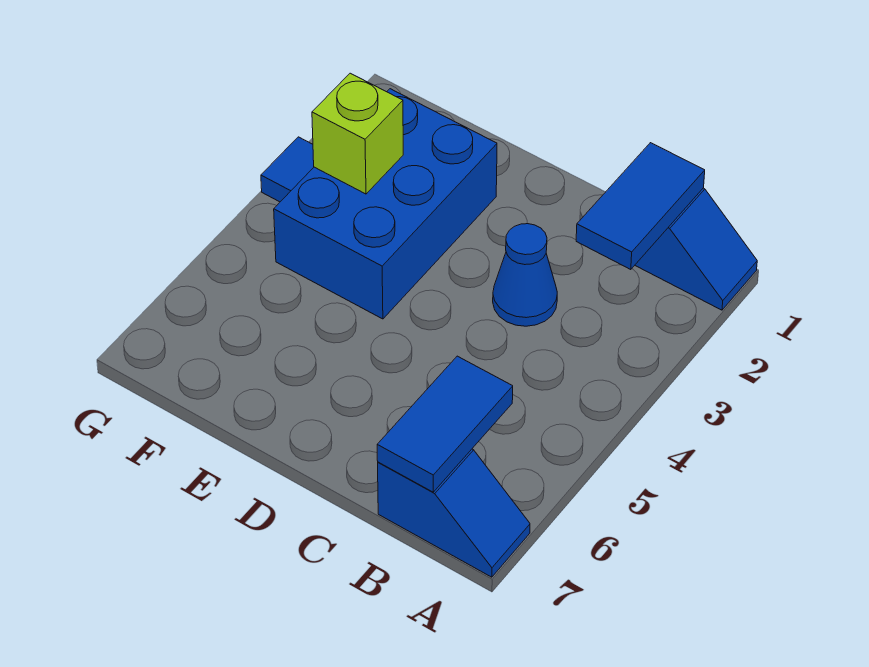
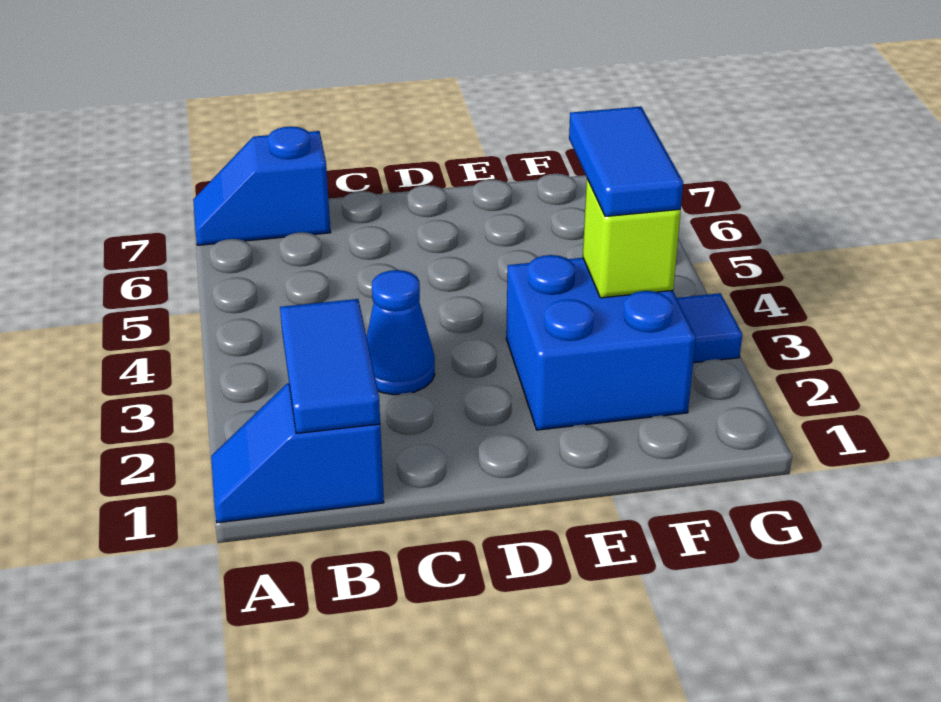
blue 1x2 tile [377,356,513,492] -> blue 1x2 tile moved to [569,106,683,217]
blue 2x3 brick [274,89,497,319] -> blue 2x2 brick [506,255,696,430]

